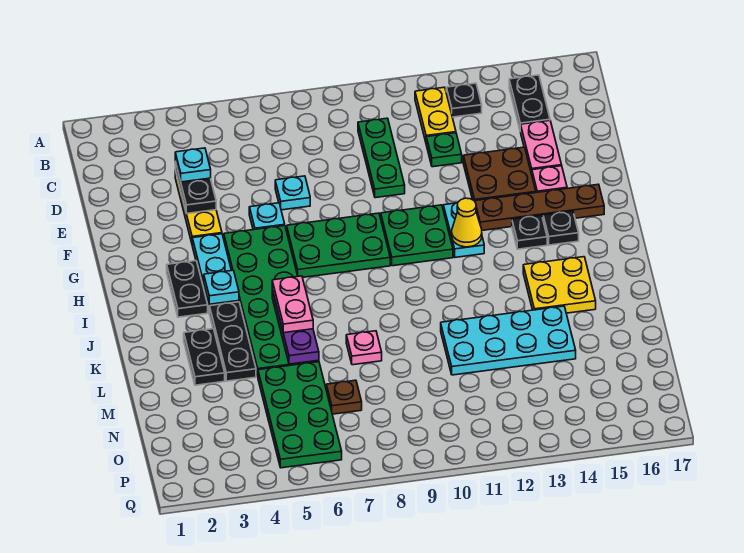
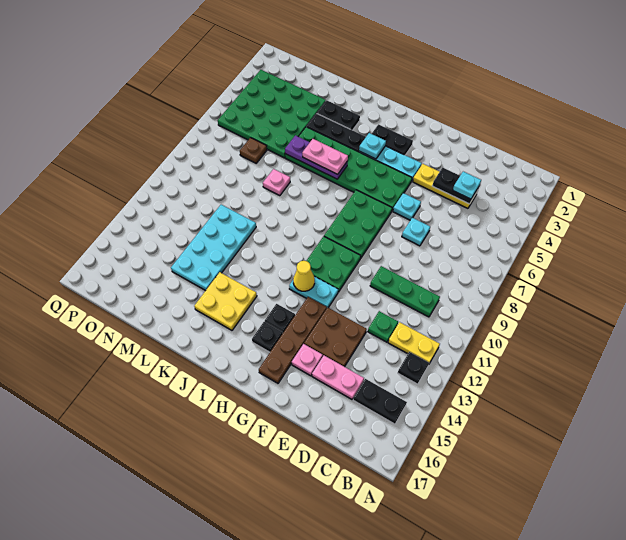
green 2x4 plate [258,362,342,468] -> green 4x4 plate [218,70,326,158]

